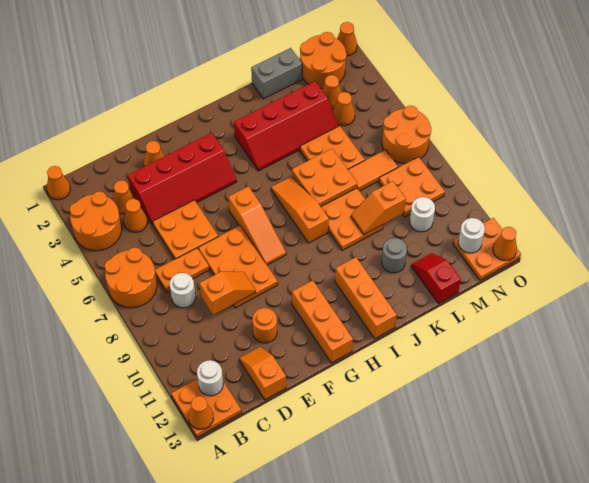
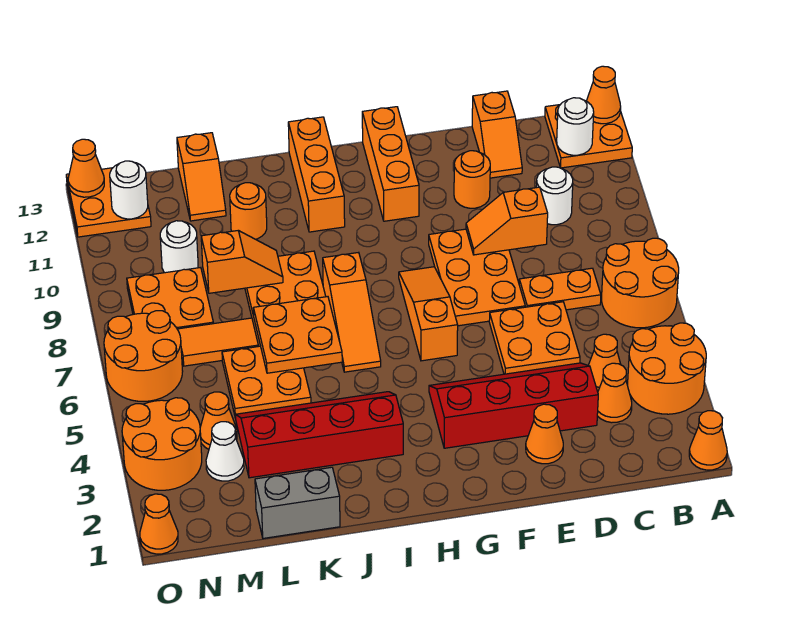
white 1x1 round brick [170,273,196,308] -> white 1x1 round brick moved to [536,167,573,225]
grey 1x1 round brick [382,238,407,273] -> orange 1x1 round brick [230,183,267,239]
red 1x2 slope [411,253,461,303] -> orange 1x2 slope [177,133,226,221]
orange 2x2 round brick [300,32,347,88] -> orange 2x2 round brick moved to [122,398,202,490]
orange 1x1 cone [322,75,341,109] -> white 1x1 cone [206,422,244,481]

